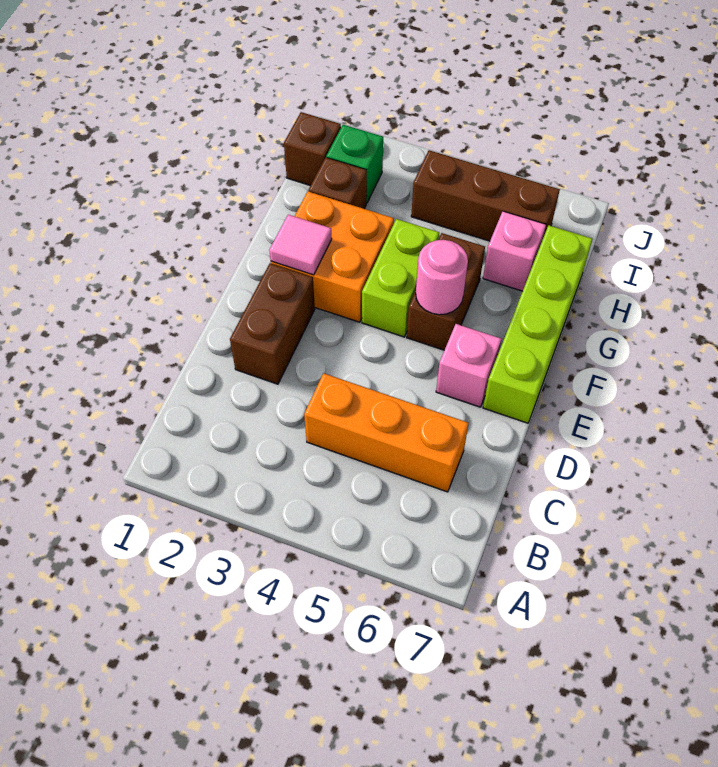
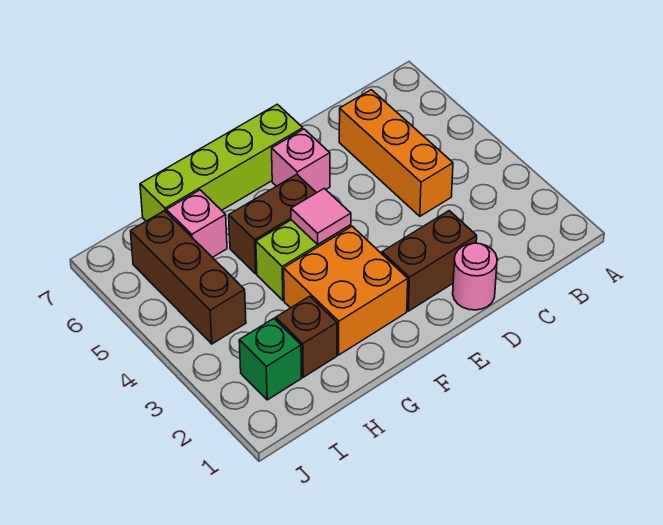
pink 1x1 tile [269,215,332,275] -> pink 1x1 tile moved to [291,188,351,244]
pink 1x1 round brick [416,240,468,315] -> pink 1x1 round brick moved to [453,243,497,310]
brown 1x1 brick [284,112,341,186] -> none

